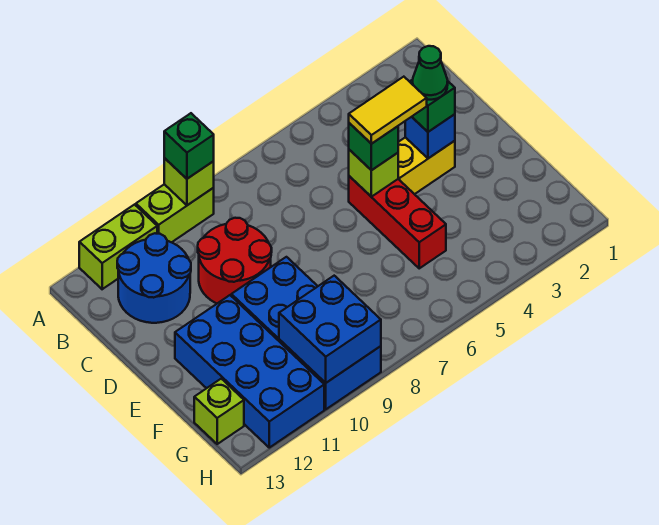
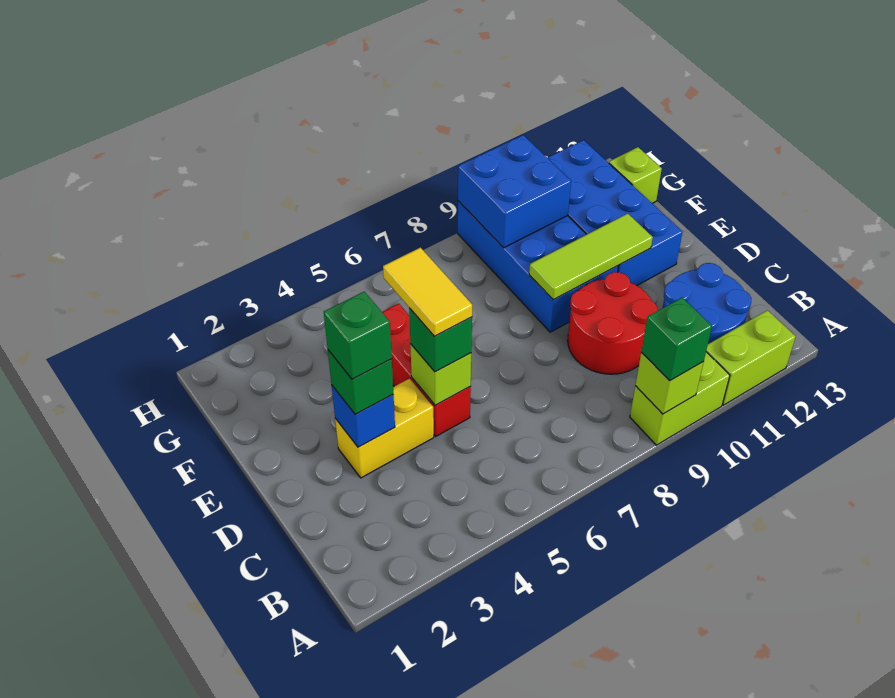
green 1x1 cone [412,46,448,100] -> green 1x1 brick [324,292,392,379]
yellow 1x2 tile [349,77,427,144] -> yellow 1x2 tile turned to [383,248,472,336]
none -> lime 1x3 tile [529,214,653,300]

